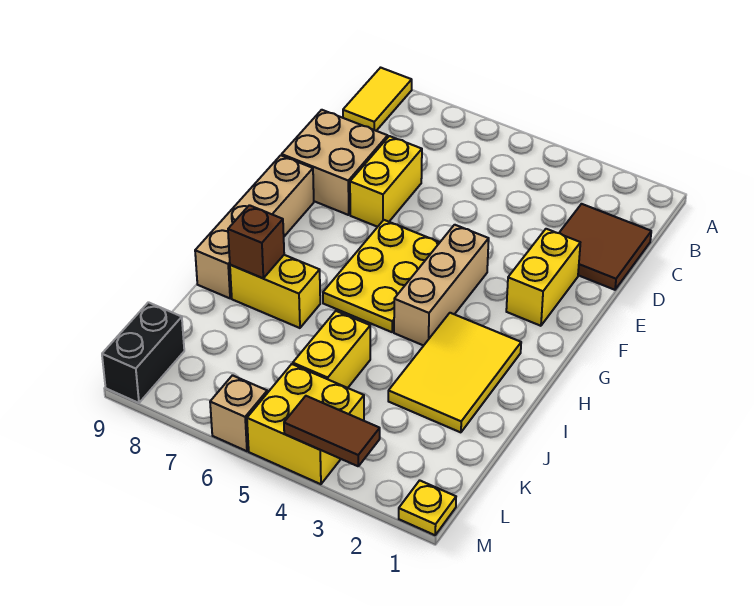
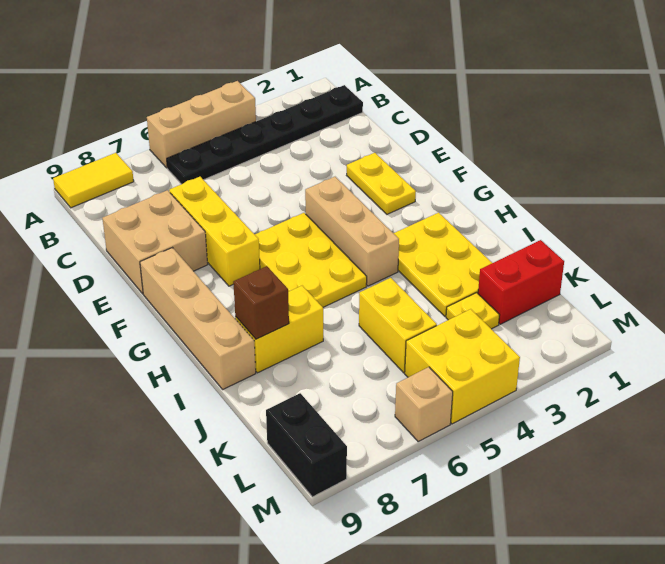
none -> tan 1x3 brick [147,81,256,168]
yellow 1x2 tile [343,68,412,131] -> yellow 1x2 tile turned to [53,153,134,208]
none -> black 1x6 plate [167,85,363,184]
brown 2x2 tile [559,204,651,290] -> none
yellow 1x2 brick [350,136,422,227] -> yellow 1x3 brick [169,177,260,286]
yellow 1x2 brick [506,229,580,326] -> yellow 1x2 plate [347,153,416,214]
yellow 2x3 tile [388,313,521,432] -> yellow 2x3 plate [394,213,492,316]
none -> red 1x2 brick [478,240,564,324]
yellow 1x1 plate [399,480,456,535] -> yellow 1x1 plate moved to [446,293,499,329]
brown 1x2 tile [284,396,380,466] -> none

